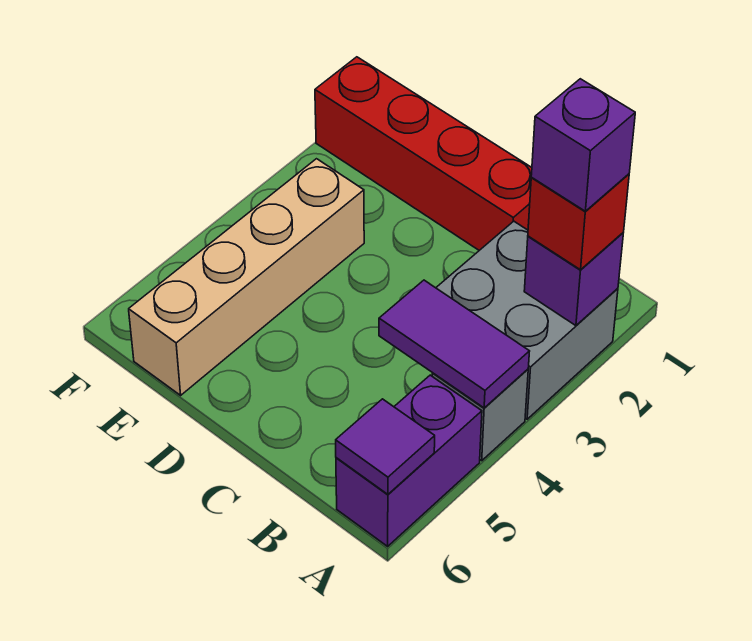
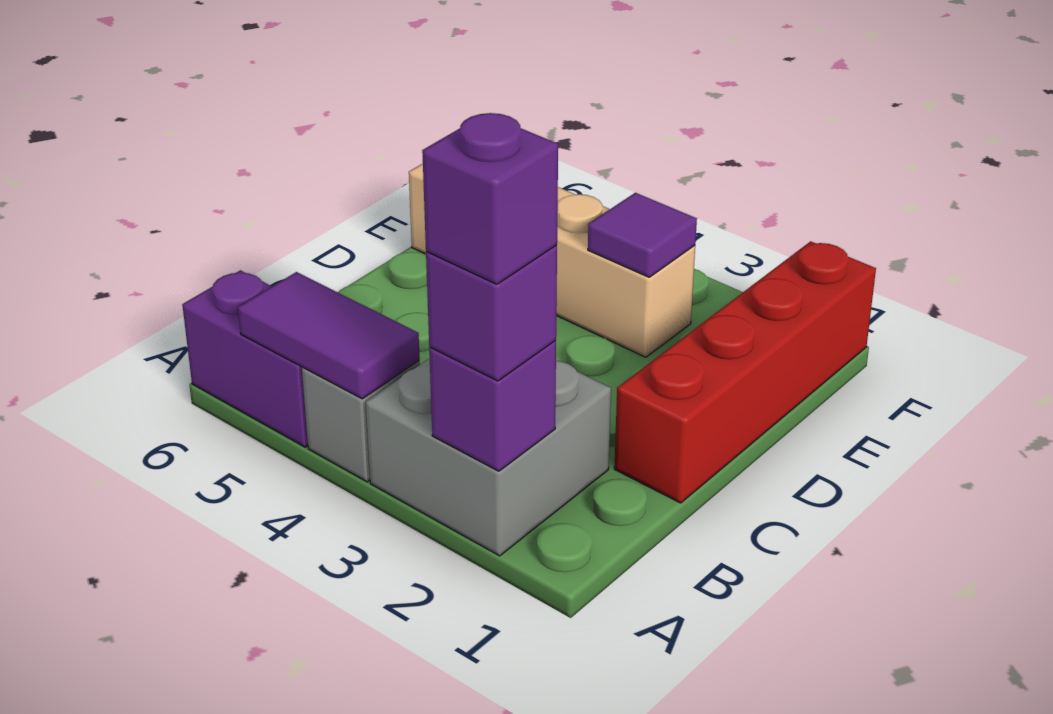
red 1x1 brick [528,174,629,270] -> purple 1x1 brick [426,245,557,381]
purple 1x2 tile [379,280,530,408] -> purple 1x2 tile turned to [238,272,420,399]
purple 1x1 tile [336,399,435,494] -> purple 1x1 tile moved to [588,193,697,277]

